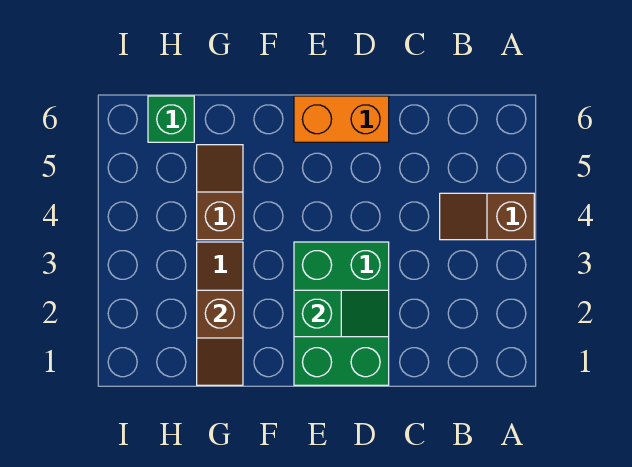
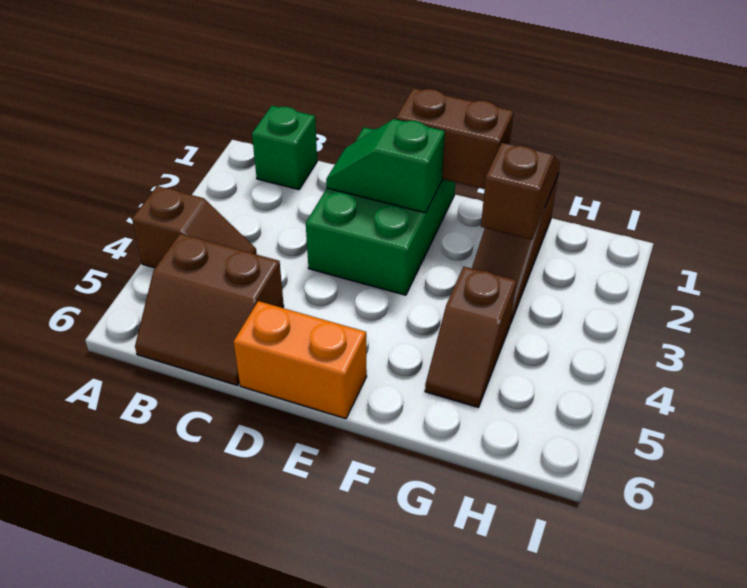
none -> brown 2x2 slope [135,234,284,385]
none -> brown 1x2 brick [396,88,513,189]
green 1x1 brick [148,96,194,142] -> green 1x1 brick moved to [252,106,317,190]

